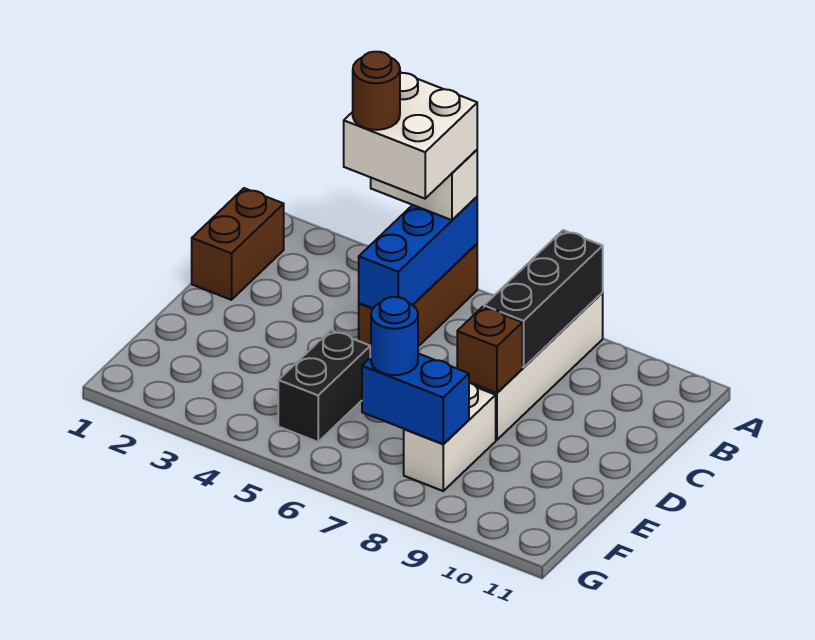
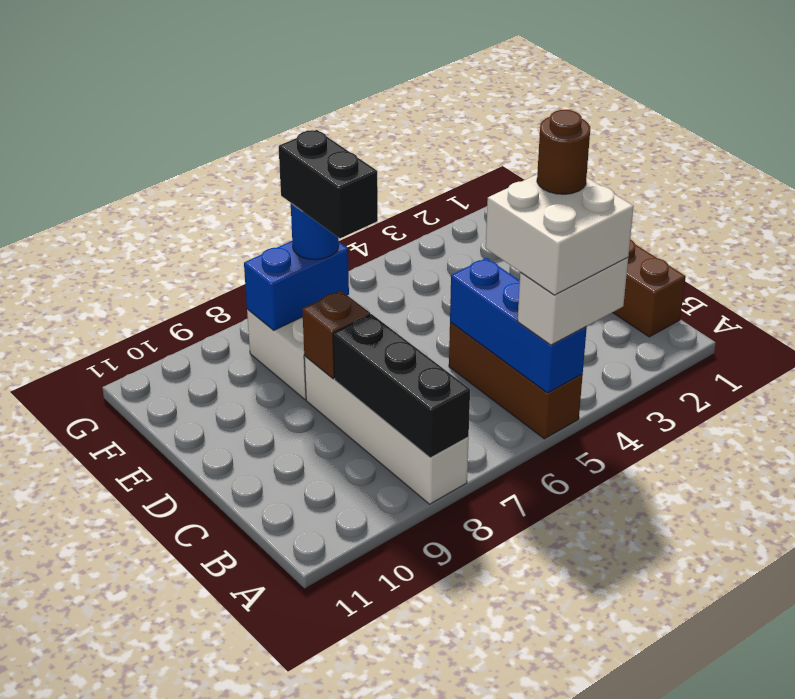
black 1x2 brick [278,330,370,442] -> black 1x2 brick moved to [279,130,378,238]

